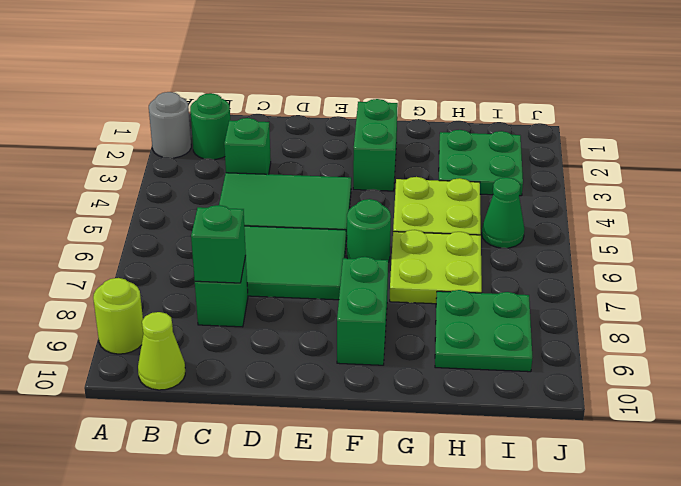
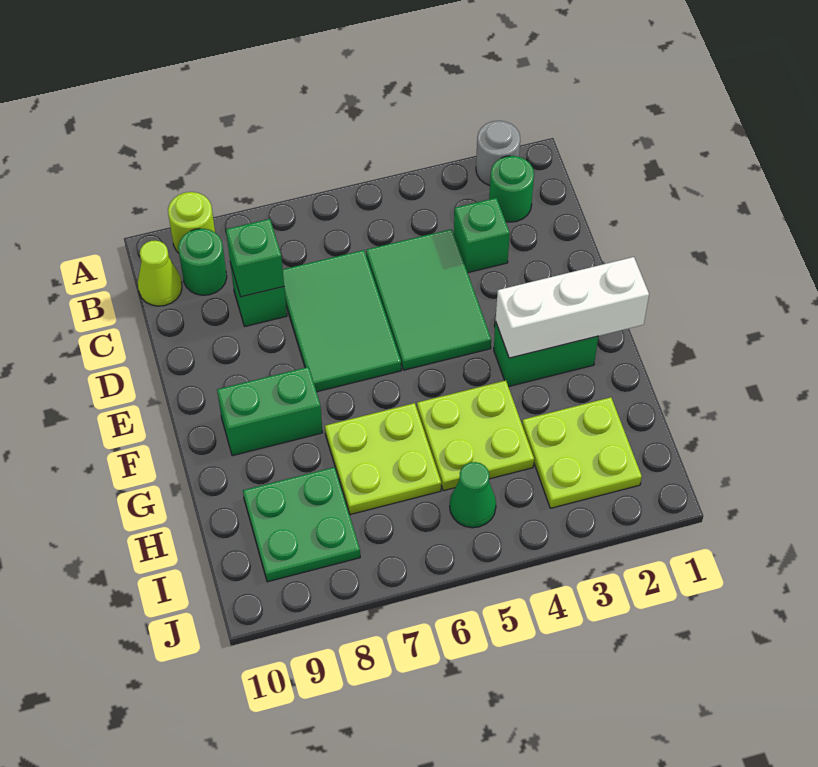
none -> white 1x3 brick [496,257,649,358]
green 1x1 round brick [347,199,391,262] -> green 1x1 round brick moved to [178,229,227,295]
green 2x2 plate [439,130,523,196] -> lime 2x2 plate [522,397,642,508]

